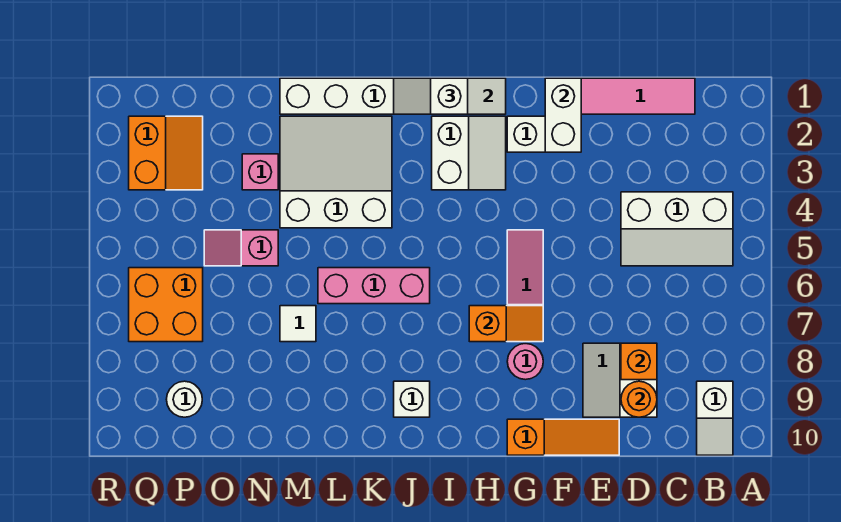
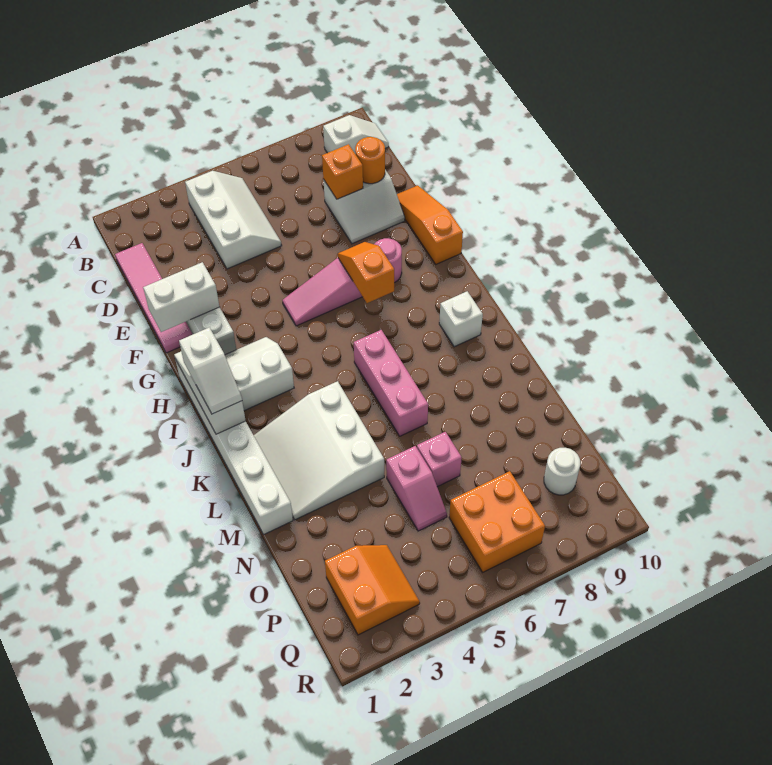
white 1x1 tile [280,306,316,342] -> none
pink 1x1 brick [242,154,278,190] -> pink 1x1 brick moved to [417,432,462,487]
orange 2x2 slope [129,116,203,190] -> orange 2x2 slope turned to [325,545,420,635]

